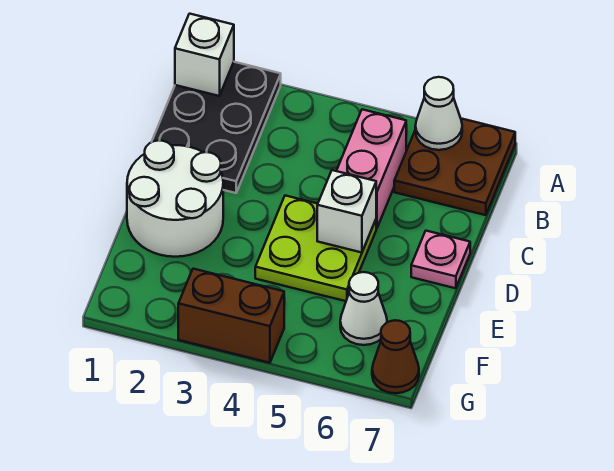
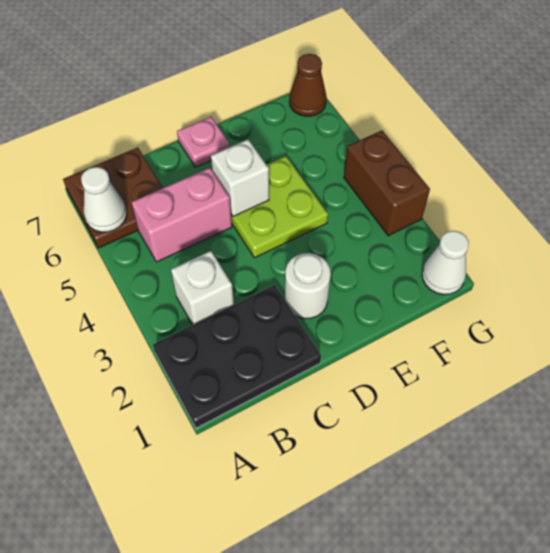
white 1x1 brick [175,14,234,96] -> white 1x1 brick moved to [171,251,234,325]
white 2x2 round brick [127,140,223,257] -> white 1x1 round brick [285,253,331,319]
white 1x1 cone [340,272,387,345] -> white 1x1 cone moved to [422,231,469,294]

